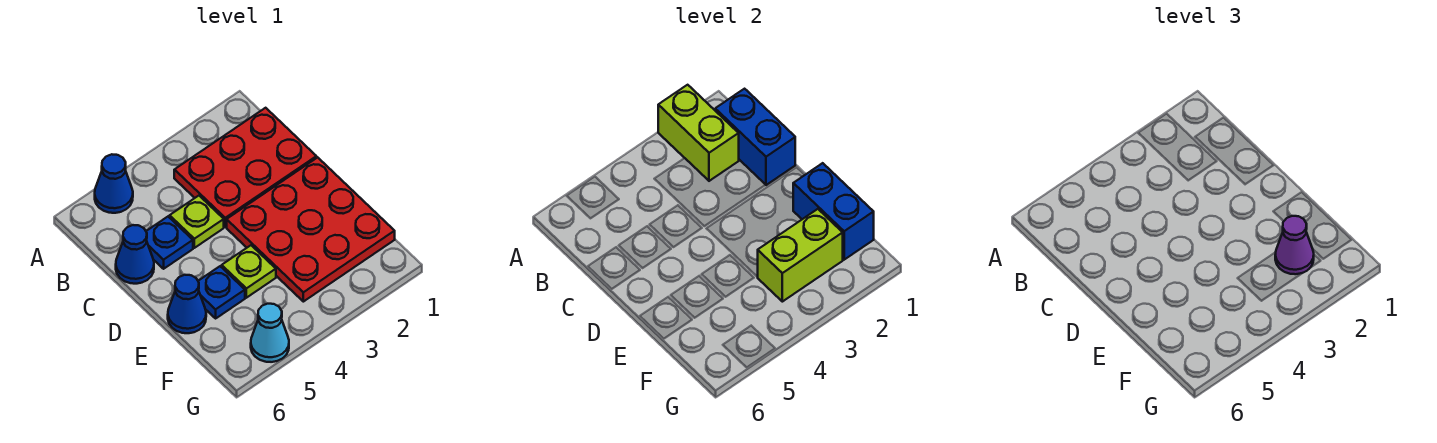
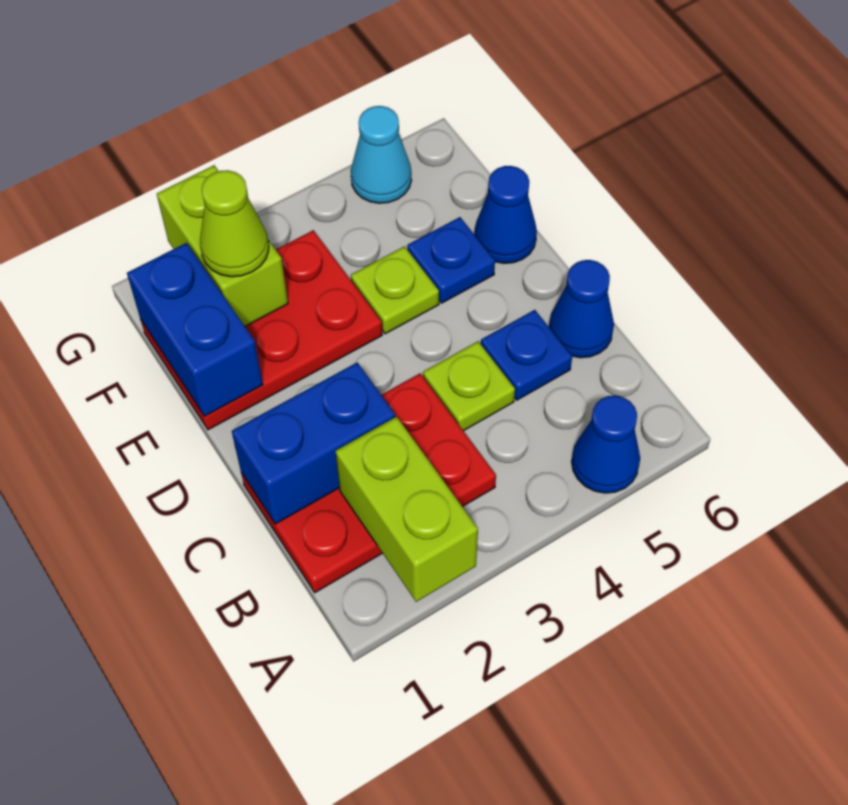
blue 1x2 brick [715,89,795,185] -> blue 1x2 brick turned to [232,362,395,524]
red 3x3 plate [227,157,395,302] -> red 2x3 plate [141,230,382,430]
lime 1x2 brick [758,209,843,302] -> lime 1x2 brick turned to [157,165,288,326]
purple 1x1 cone [1275,216,1314,274] -> lime 1x1 cone [200,170,269,277]

